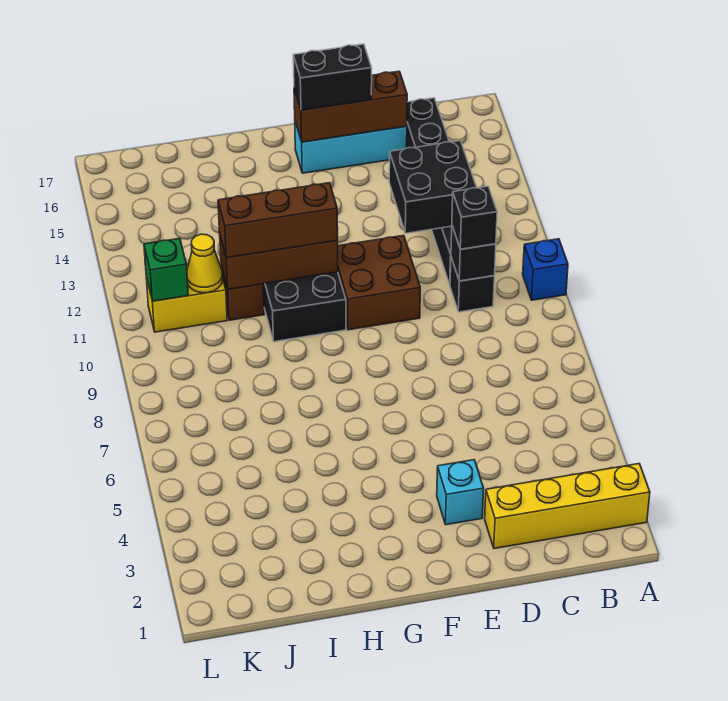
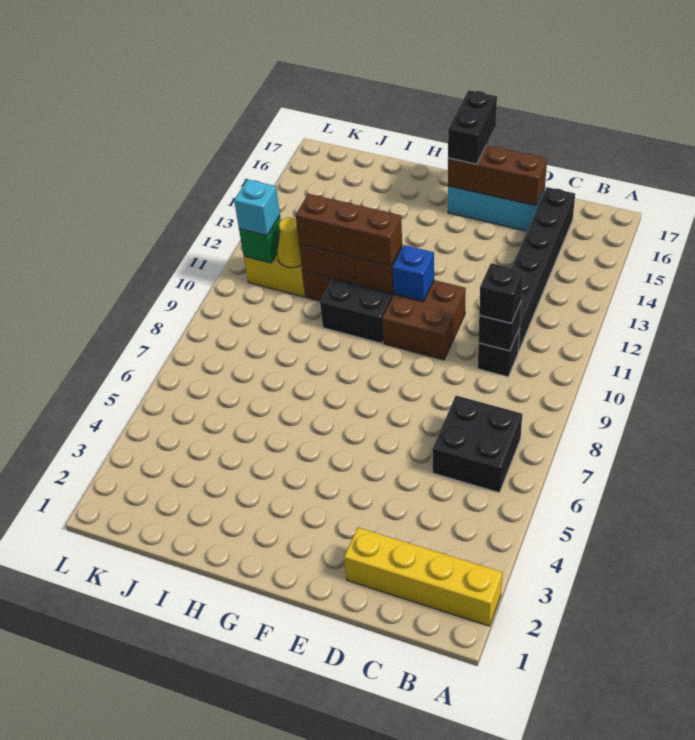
blue 1x1 brick [523,239,568,300] -> blue 1x1 brick moved to [393,245,434,302]
black 2x2 brick [389,141,477,233] -> black 2x2 brick moved to [432,396,522,493]
cyan 1x1 brick [437,460,484,525] -> cyan 1x1 brick moved to [234,179,280,236]
black 1x2 brick [293,44,372,110] -> black 1x2 brick turned to [448,90,497,164]

